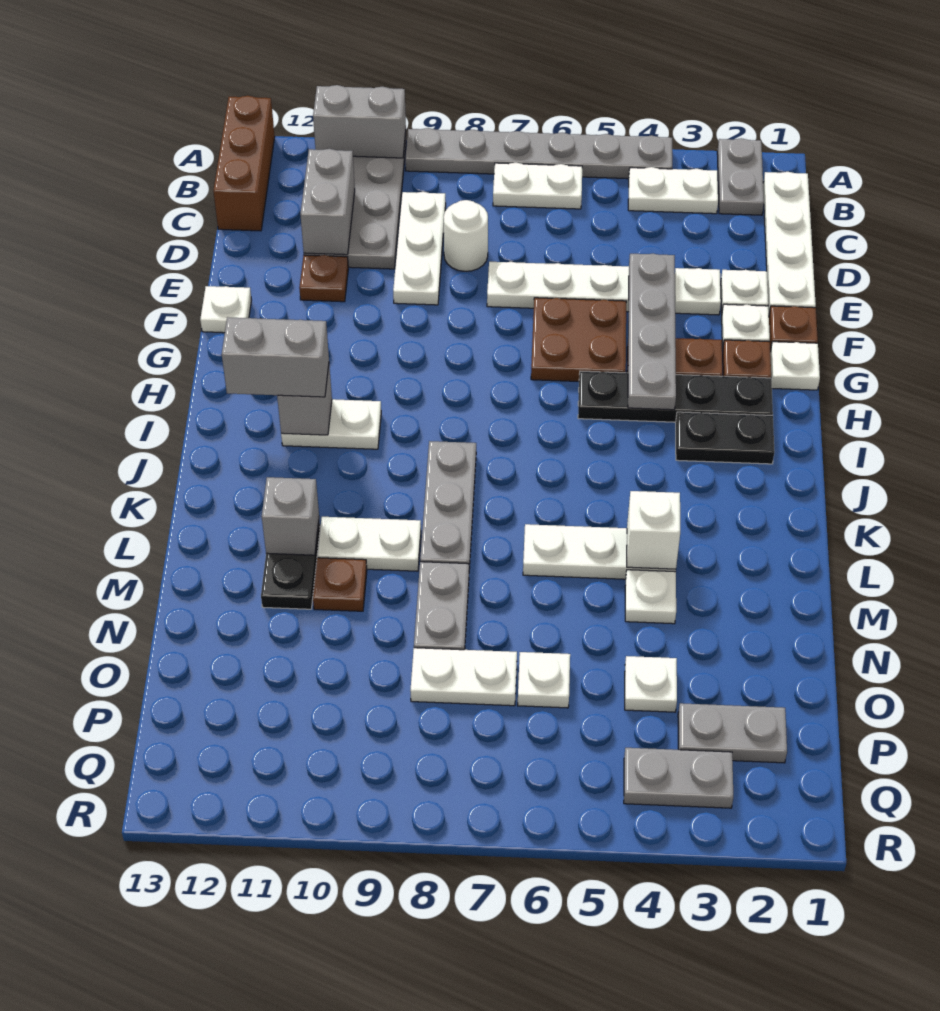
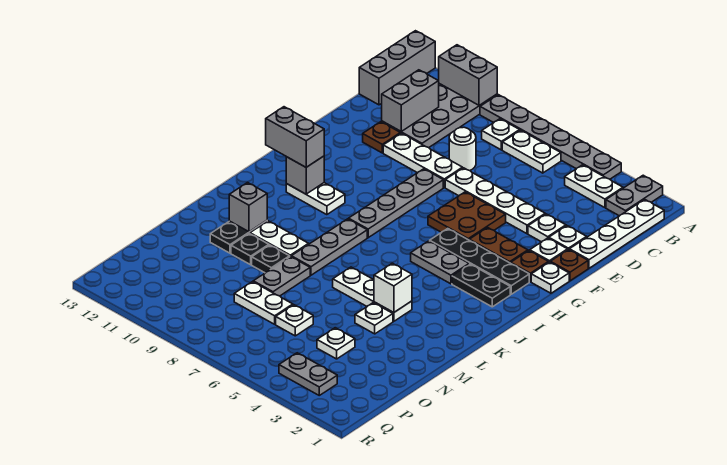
brown 1x3 brick [213,96,275,231] -> grey 1x3 brick [359,31,435,105]
white 1x3 plate [393,192,446,305] -> white 1x3 plate turned to [383,133,462,187]
grey 1x4 plate [628,254,676,410] -> grey 1x4 plate moved to [349,169,443,238]
white 1x1 plate [200,286,251,333] -> white 1x1 plate moved to [482,119,520,150]
none -> black 1x1 plate [252,245,290,273]
brown 1x1 plate [313,558,367,611] -> black 1x1 plate [231,234,269,265]
grey 1x2 plate [678,703,787,763] -> grey 1x2 plate moved to [411,241,469,284]

